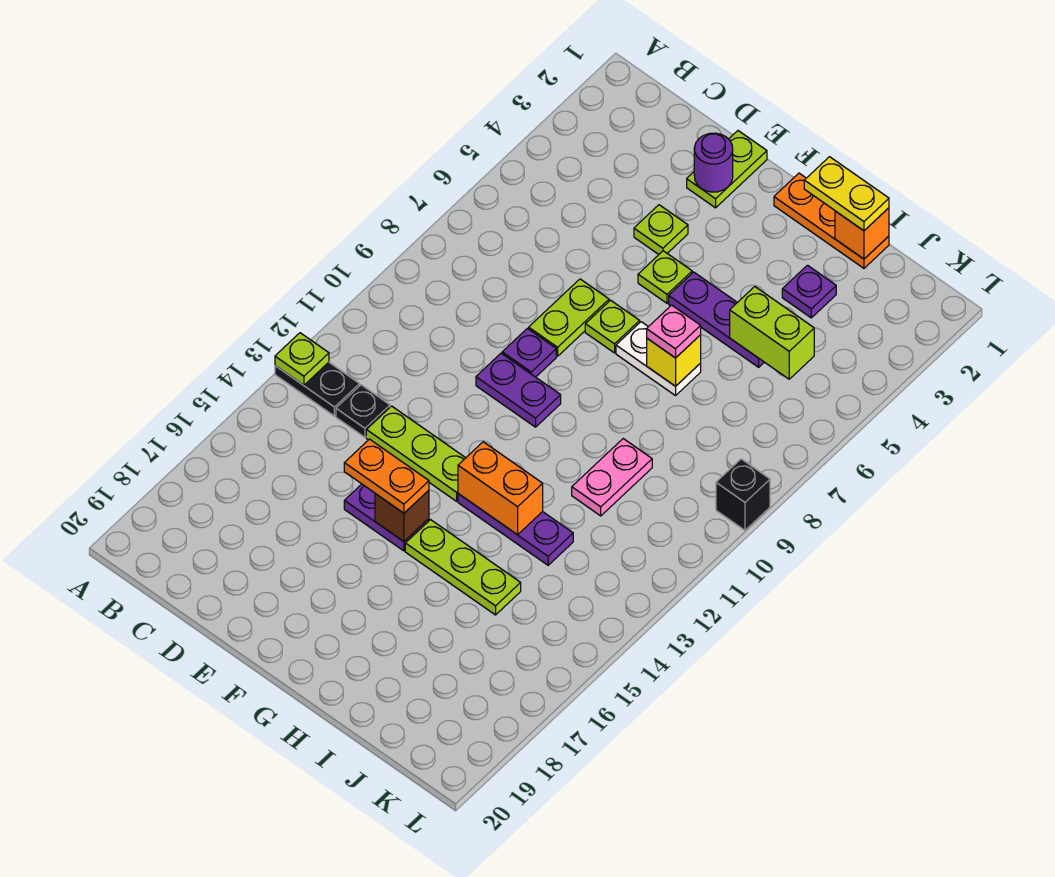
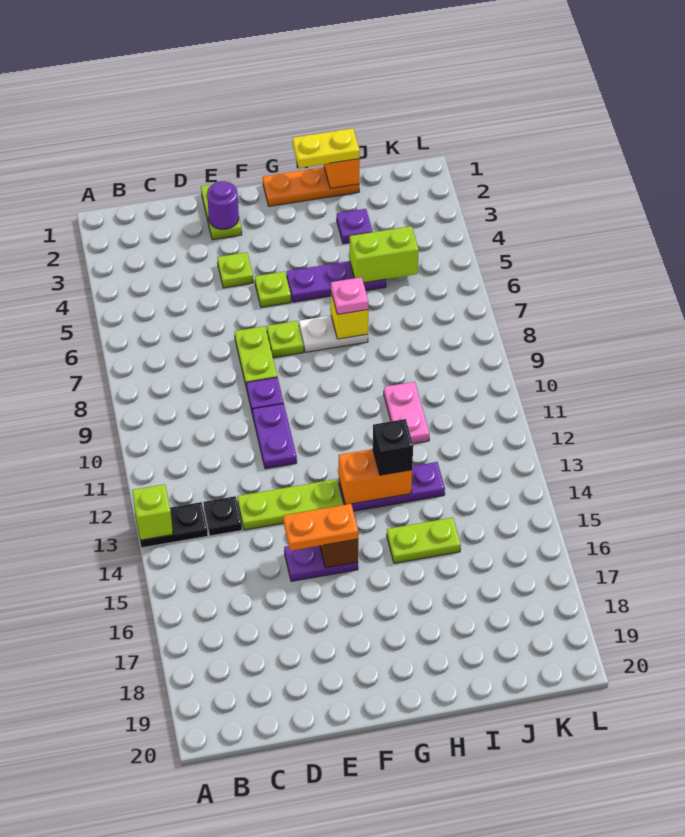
lime 1x1 plate [275,333,329,385] -> lime 1x1 brick [132,484,173,540]
purple 1x2 plate [476,353,561,427] -> purple 1x2 plate turned to [252,404,297,469]
lime 1x3 plate [405,520,521,615] -> lime 1x2 plate [387,518,461,563]
black 1x1 brick [716,459,770,530] -> black 1x1 brick moved to [373,419,413,475]

